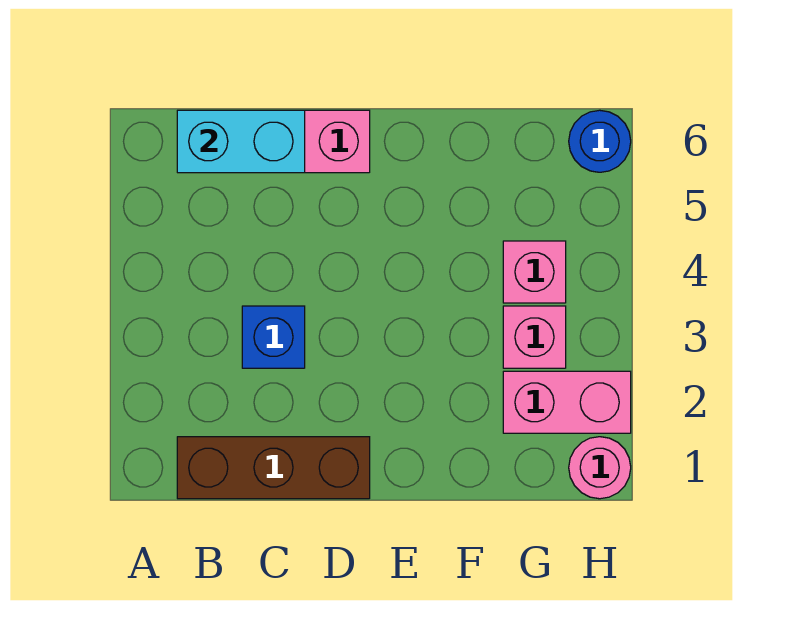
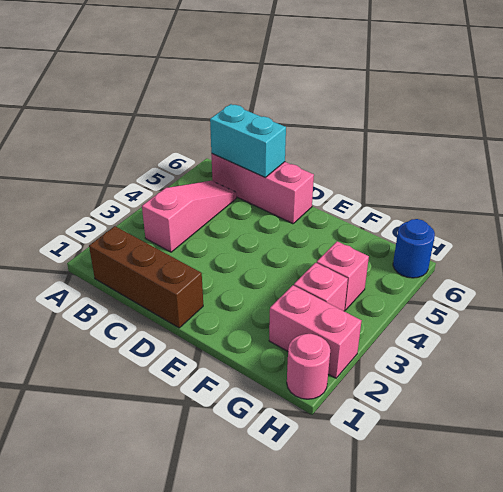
none -> pink 1x3 slope [142,181,237,252]
blue 1x1 brick [242,306,305,368] -> none

